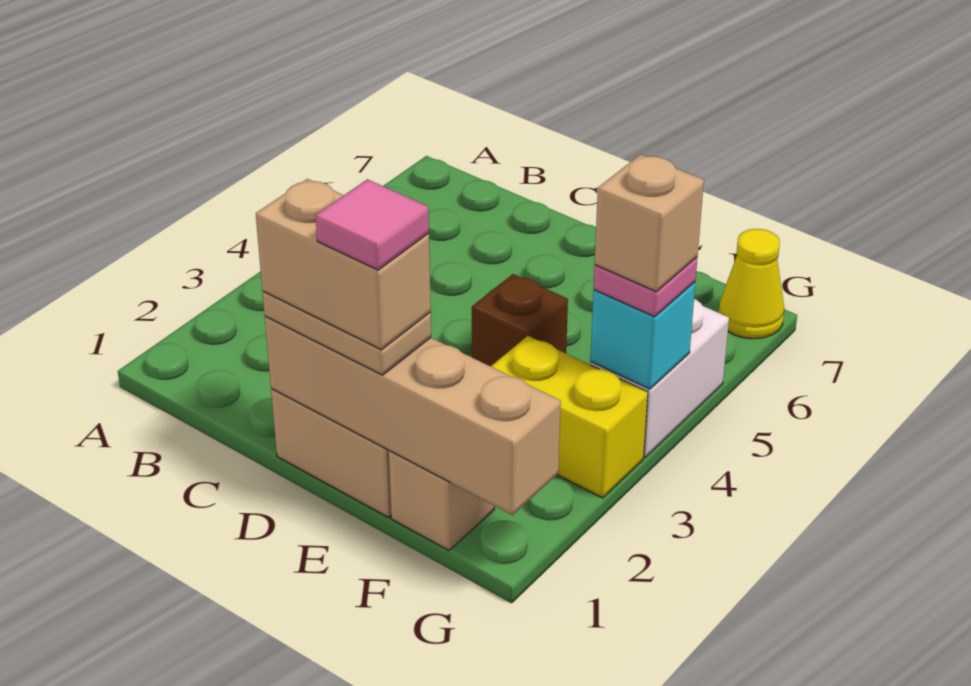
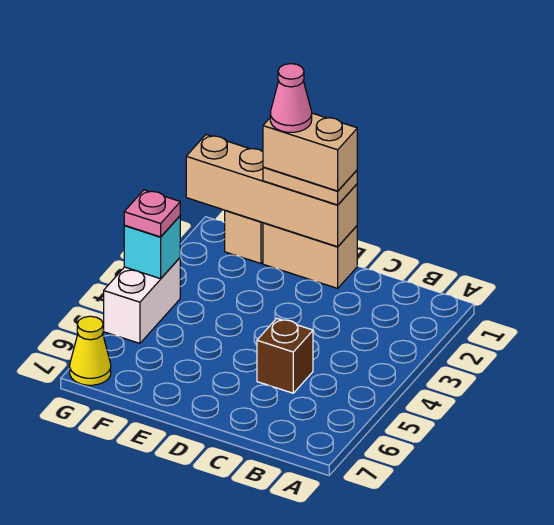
pink 1x1 tile [315,179,429,270] -> pink 1x1 cone [270,64,312,132]
brown 1x1 brick [472,274,568,366] -> brown 1x1 brick moved to [257,318,313,393]
yellow 1x2 brick [491,336,648,498] -> none
tan 1x1 brick [595,154,704,292] -> none

